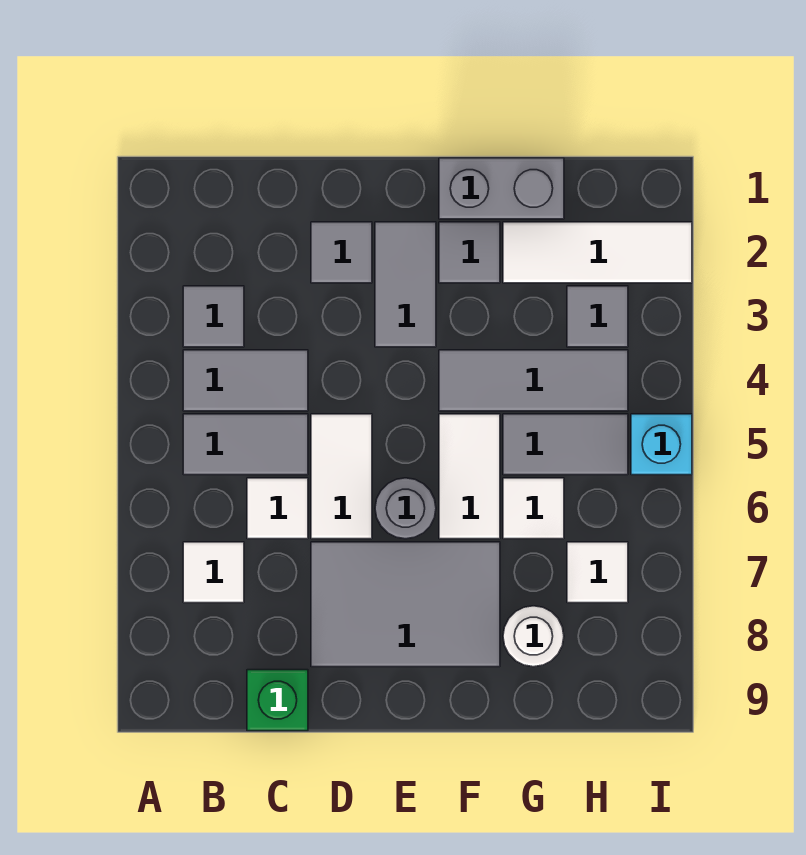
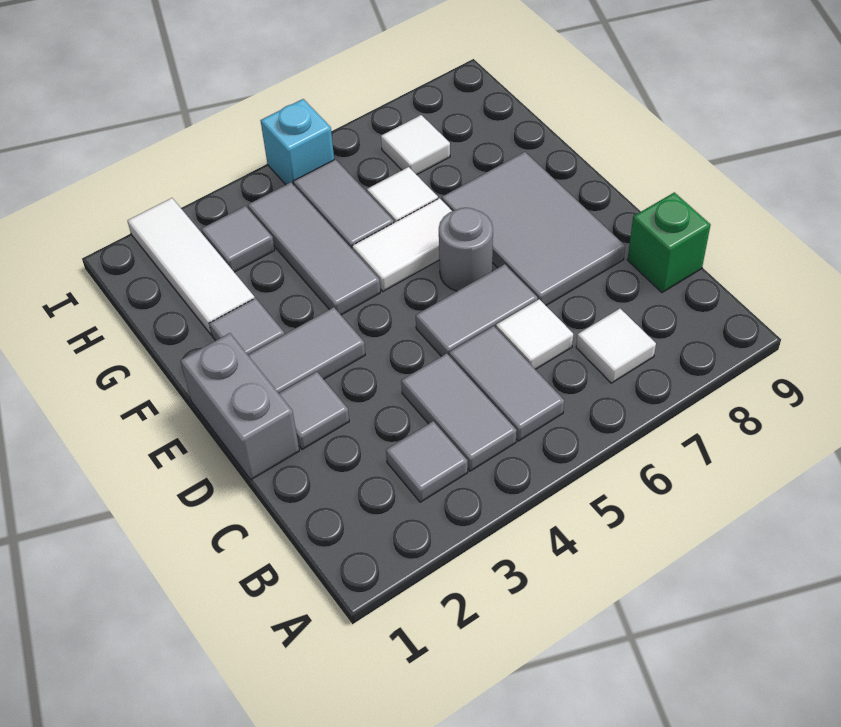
white 1x2 tile [311,414,372,539] -> grey 1x2 tile [416,264,538,356]
grey 1x2 brick [439,158,564,219] -> grey 1x2 brick moved to [180,333,299,480]
white 1x1 round brick [503,606,564,667] -> none

